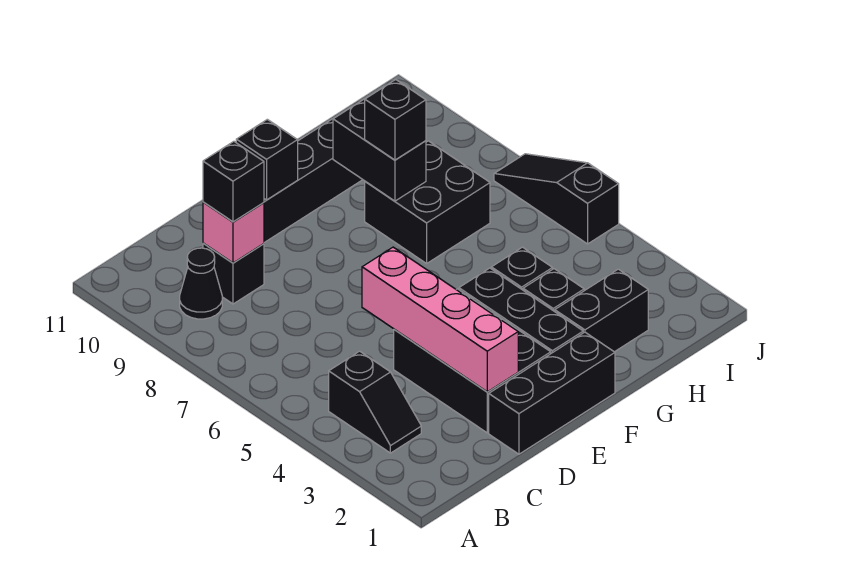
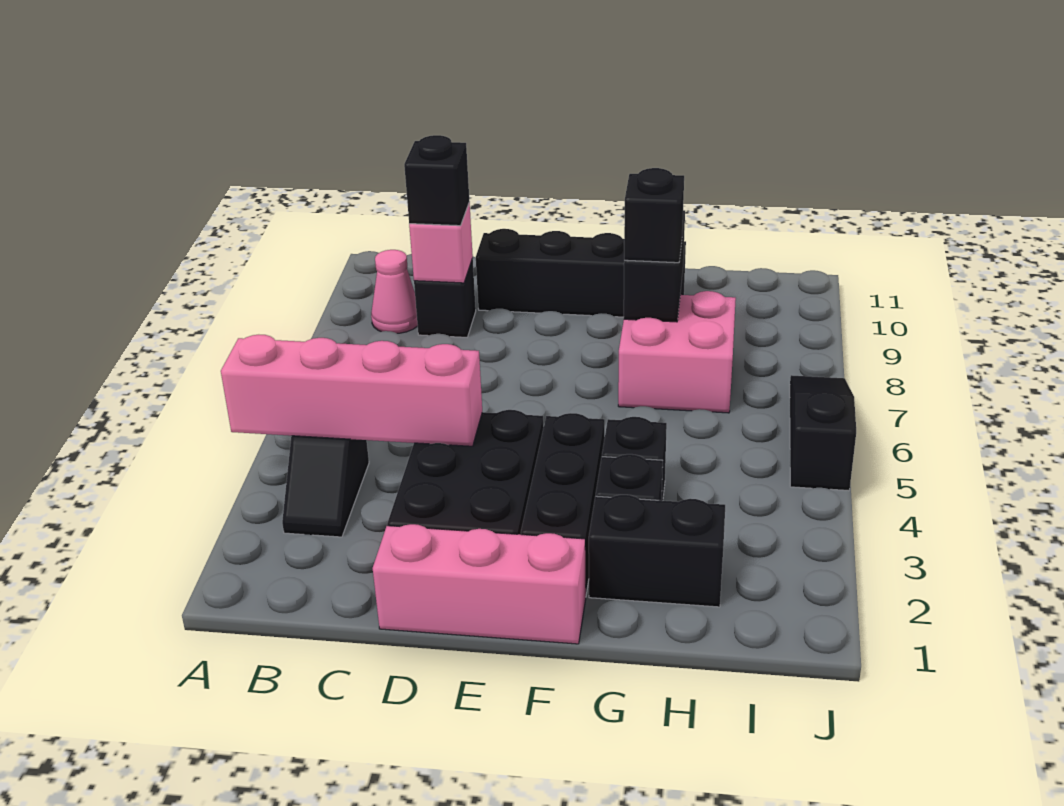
black 1x1 cone [180,248,222,319] -> pink 1x1 cone [371,250,418,333]
black 1x3 brick [489,332,615,454] -> pink 1x3 brick [373,524,586,644]
pink 1x4 brick [362,247,518,392] -> pink 1x4 brick turned to [221,335,482,446]
black 1x1 brick [236,119,298,200] -> none
black 2x2 brick [365,141,490,264] -> pink 2x2 brick [618,291,736,413]

